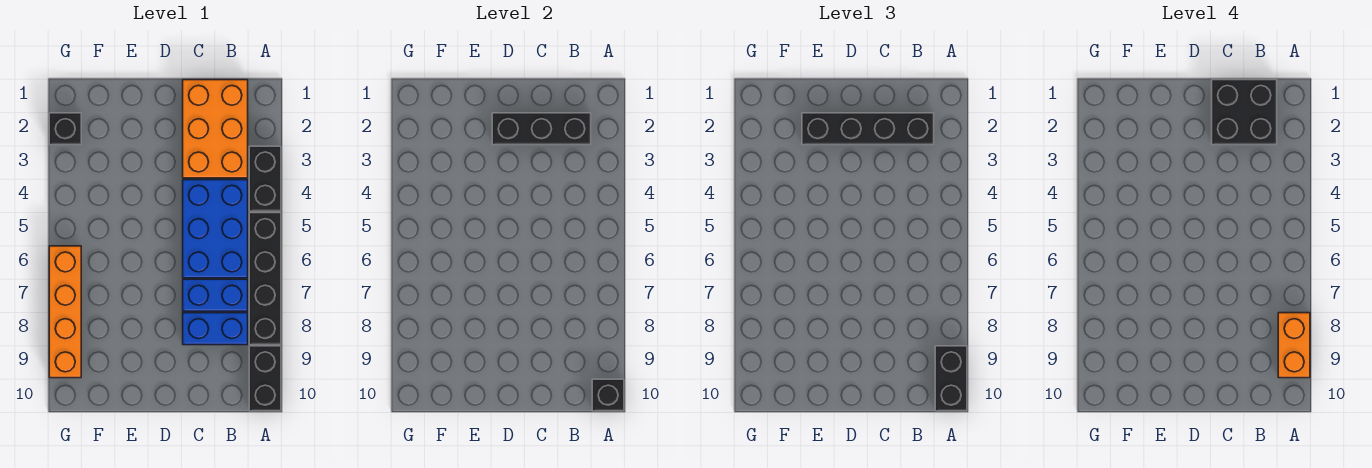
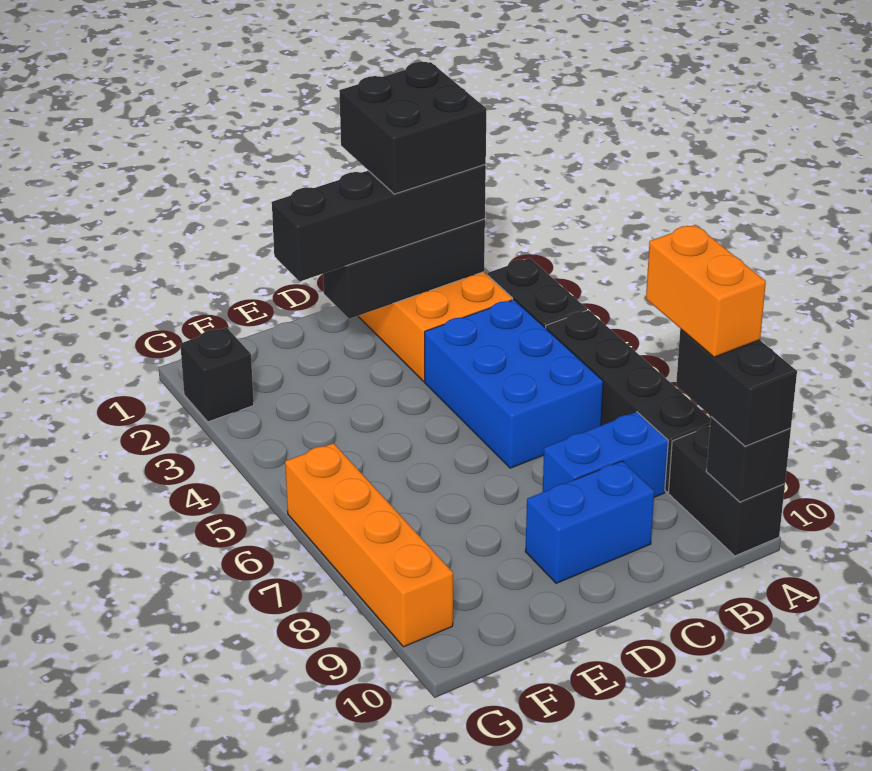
blue 1x2 brick [183,279,248,311] -> blue 1x2 brick moved to [525,461,654,583]

